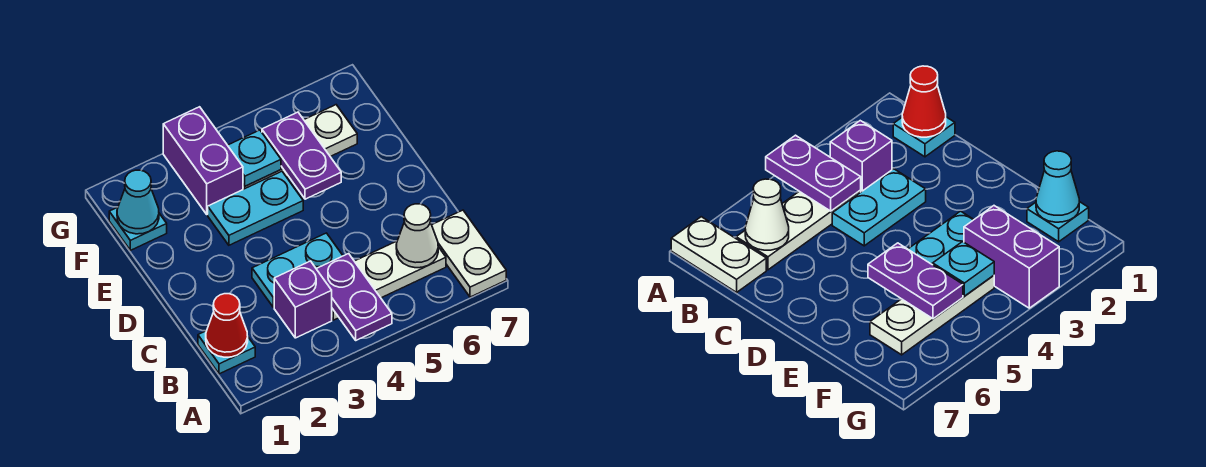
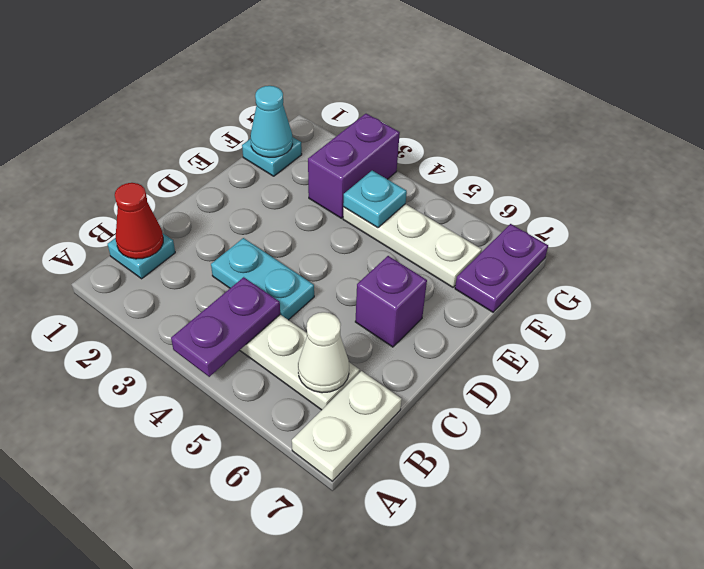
purple 1x1 brick [274,261,332,338] -> purple 1x1 brick moved to [355,256,427,347]
cyan 1x2 plate [208,171,303,245] -> none
purple 1x2 plate [262,112,341,199] -> purple 1x2 plate moved to [455,224,548,312]

